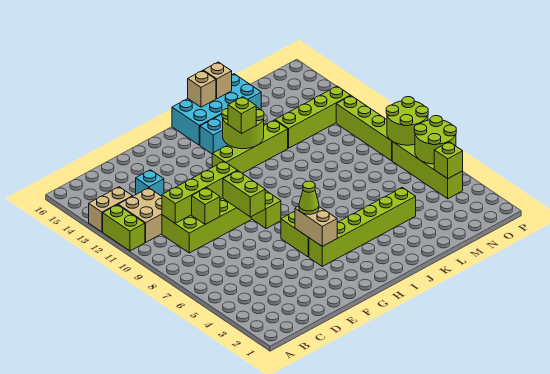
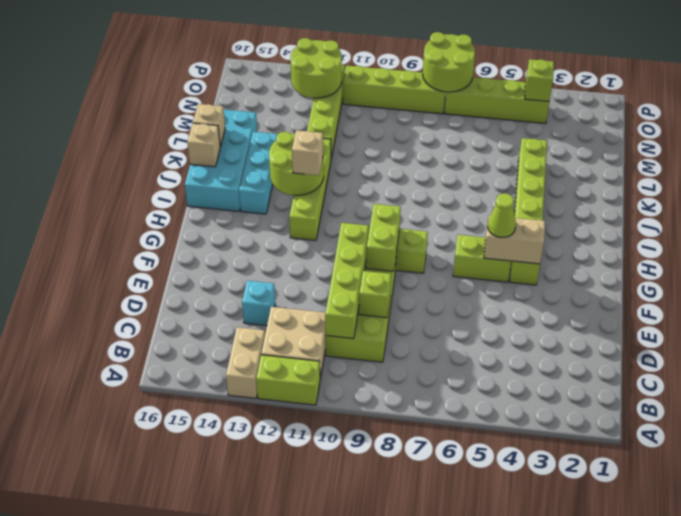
lime 1x2 brick [223,171,265,217] -> lime 1x2 brick turned to [366,204,401,271]
lime 1x1 brick [228,97,256,133] -> tan 1x1 brick [292,130,323,176]
lime 2x2 round brick [414,116,456,164] -> lime 2x2 round brick moved to [290,38,342,98]

